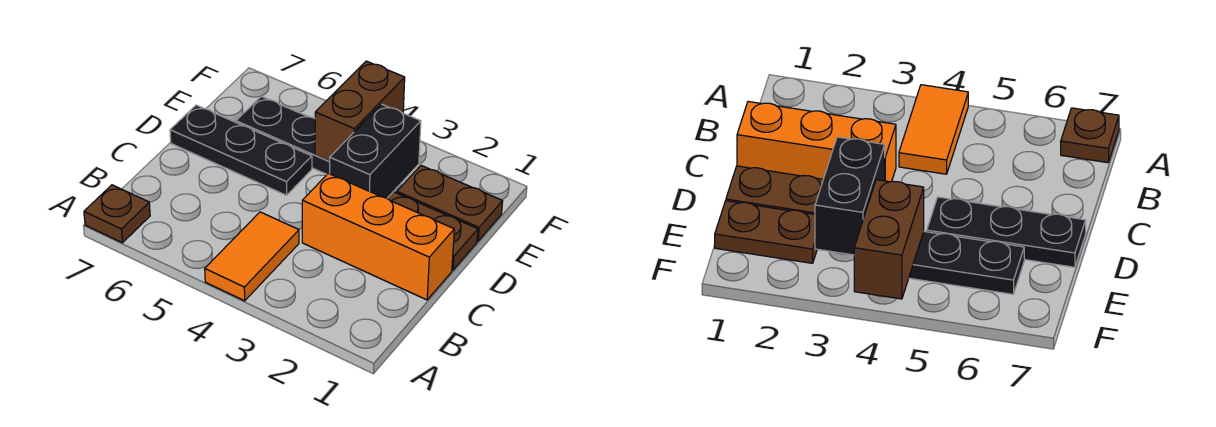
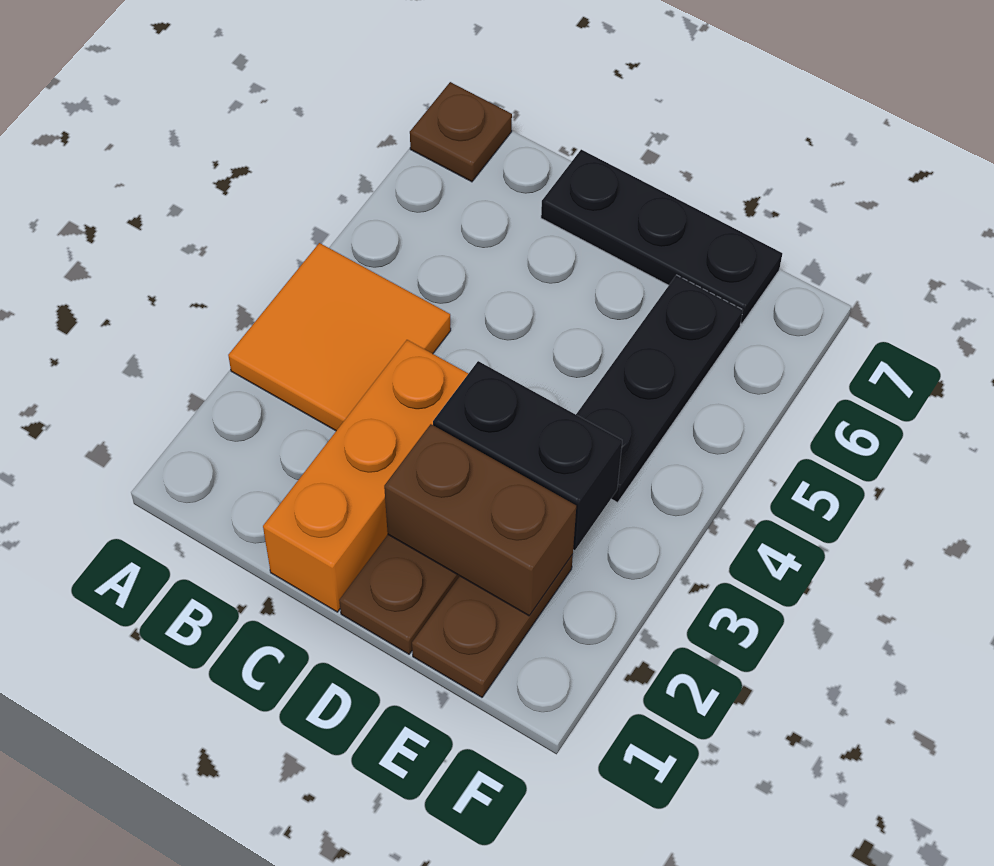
orange 1x2 tile [205,212,299,301] -> orange 2x2 tile [228,243,451,431]
black 1x3 plate [170,105,312,195] -> black 1x3 plate turned to [541,150,782,324]
brown 1x2 brick [315,61,405,161] -> brown 1x2 brick moved to [384,424,576,616]

